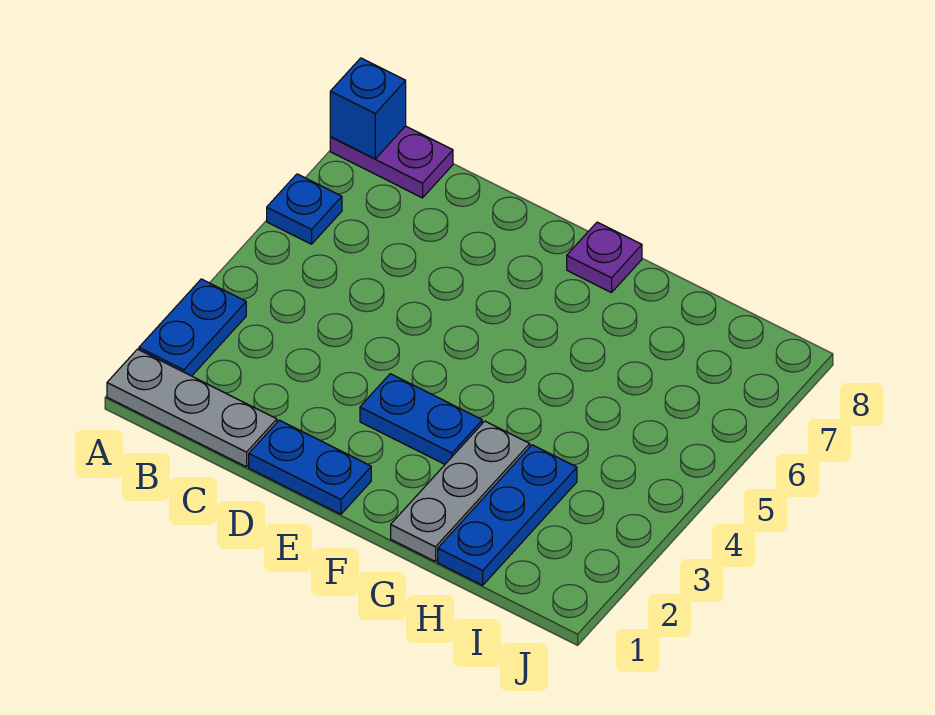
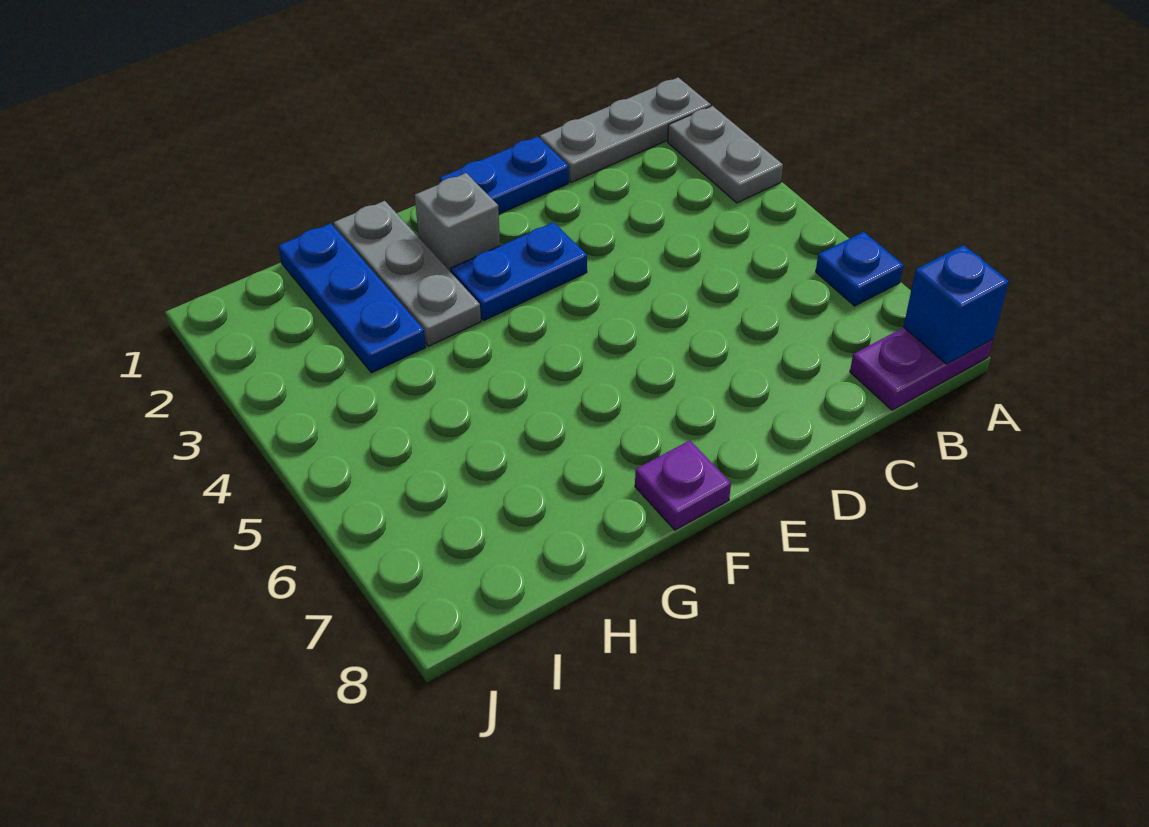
blue 1x2 plate [139,279,246,376] -> grey 1x2 plate [668,106,783,203]
none -> grey 1x1 brick [415,173,500,272]

